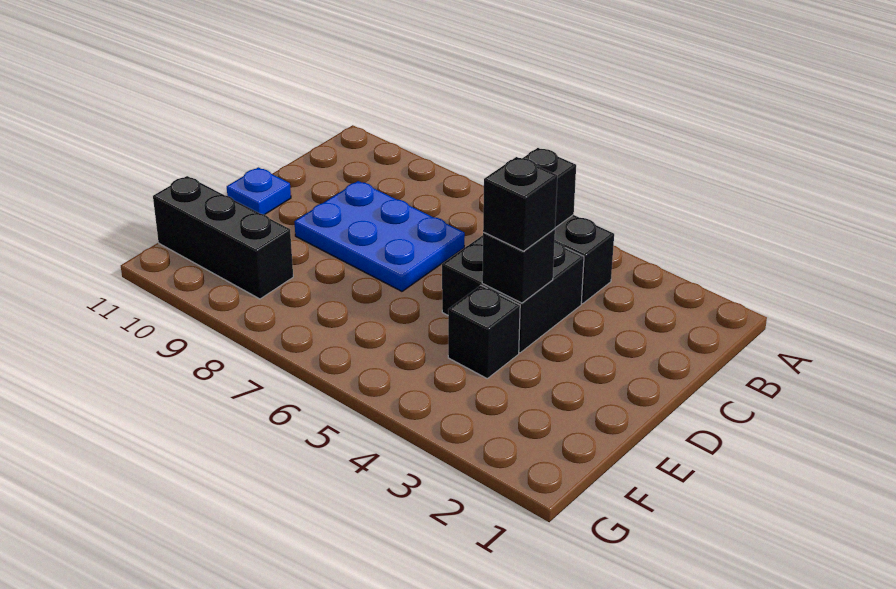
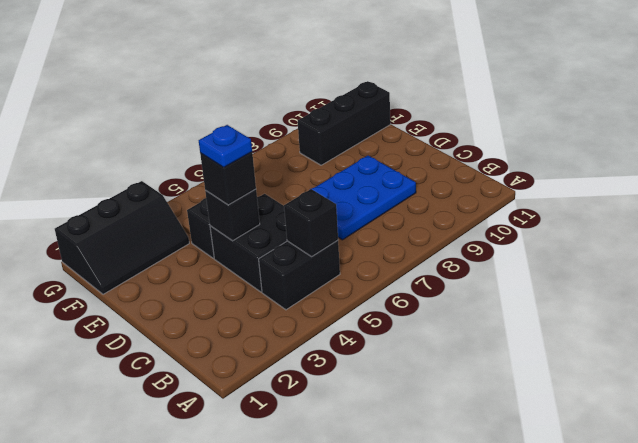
blue 1x1 plate [227,167,291,215] -> blue 1x1 plate moved to [199,125,252,167]
none -> black 2x3 slope [55,181,189,294]

